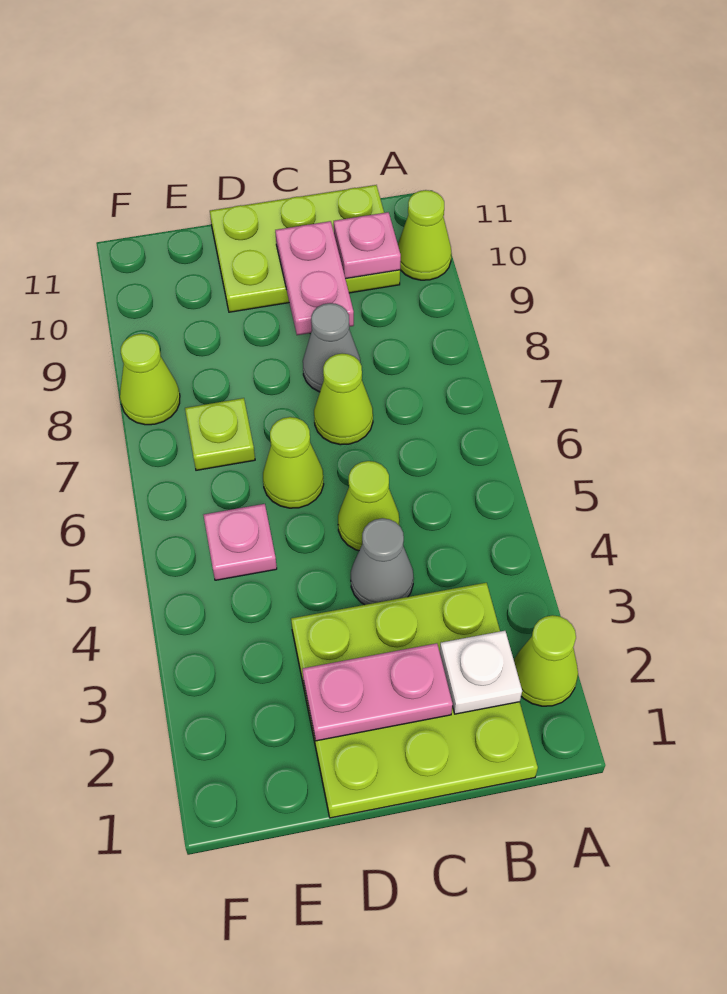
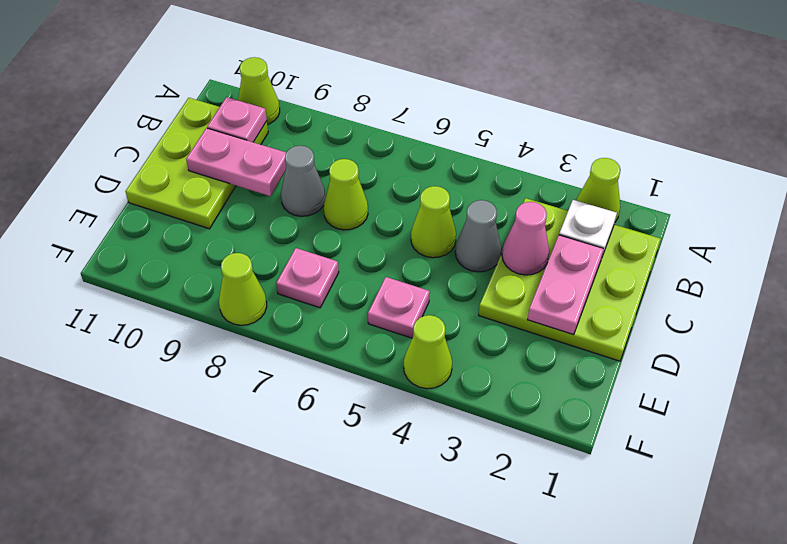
none -> pink 1x1 cone [502,202,549,275]
lime 1x1 cone [263,417,324,508] -> lime 1x1 cone moved to [404,315,452,389]
lime 1x1 plate [185,398,255,470] -> pink 1x1 plate [276,248,339,308]

